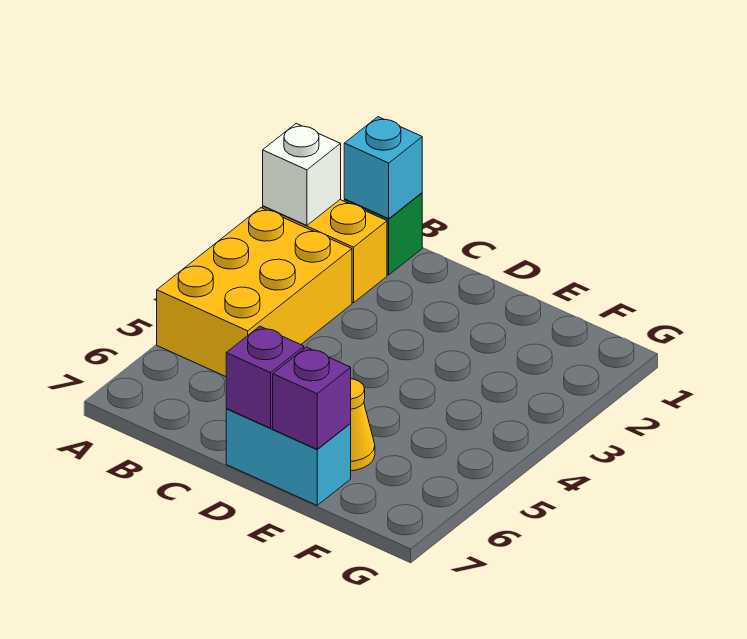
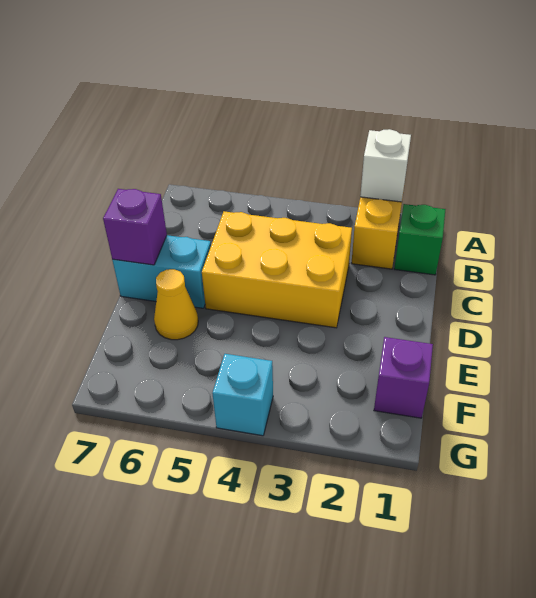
yellow 2x3 brick [157,208,352,377] -> yellow 2x3 brick moved to [202,211,352,328]
cyan 1x1 brick [344,117,422,219] -> cyan 1x1 brick moved to [212,354,273,436]
cyan 1x2 brick [226,409,351,505] -> cyan 1x2 brick turned to [112,235,211,308]
purple 1x1 brick [273,347,351,449] -> purple 1x1 brick moved to [374,337,433,418]

